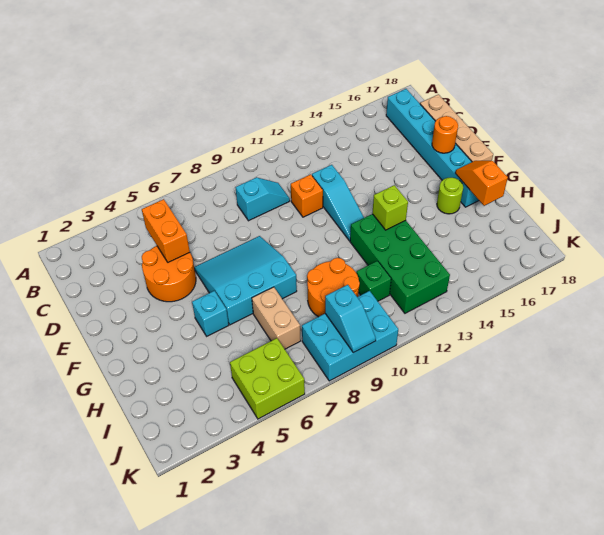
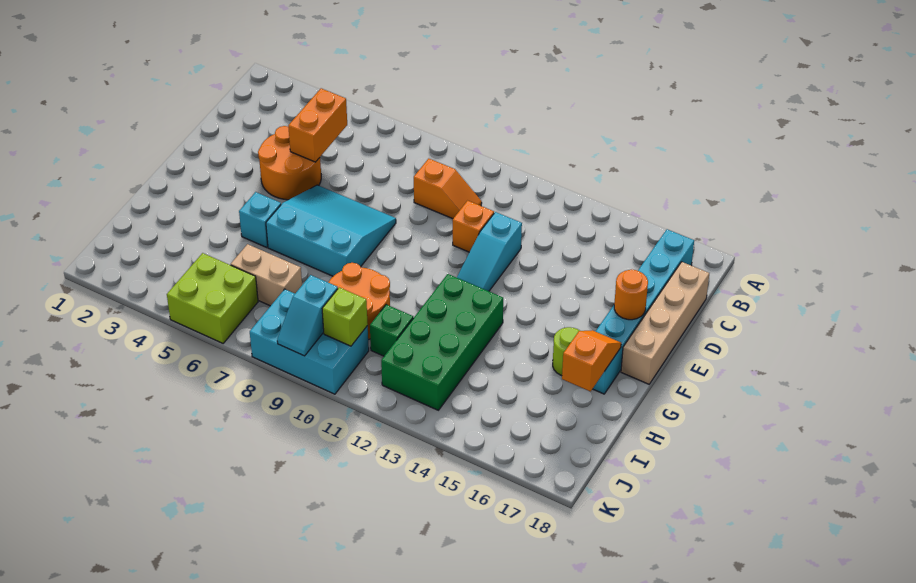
cyan 1x2 slope [236,177,290,221] -> orange 1x2 slope [414,158,482,219]
lime 1x1 brick [372,185,408,230] -> lime 1x1 brick moved to [322,287,368,346]
tan 1x2 brick [252,287,301,349] -> tan 1x2 brick turned to [231,244,302,306]

